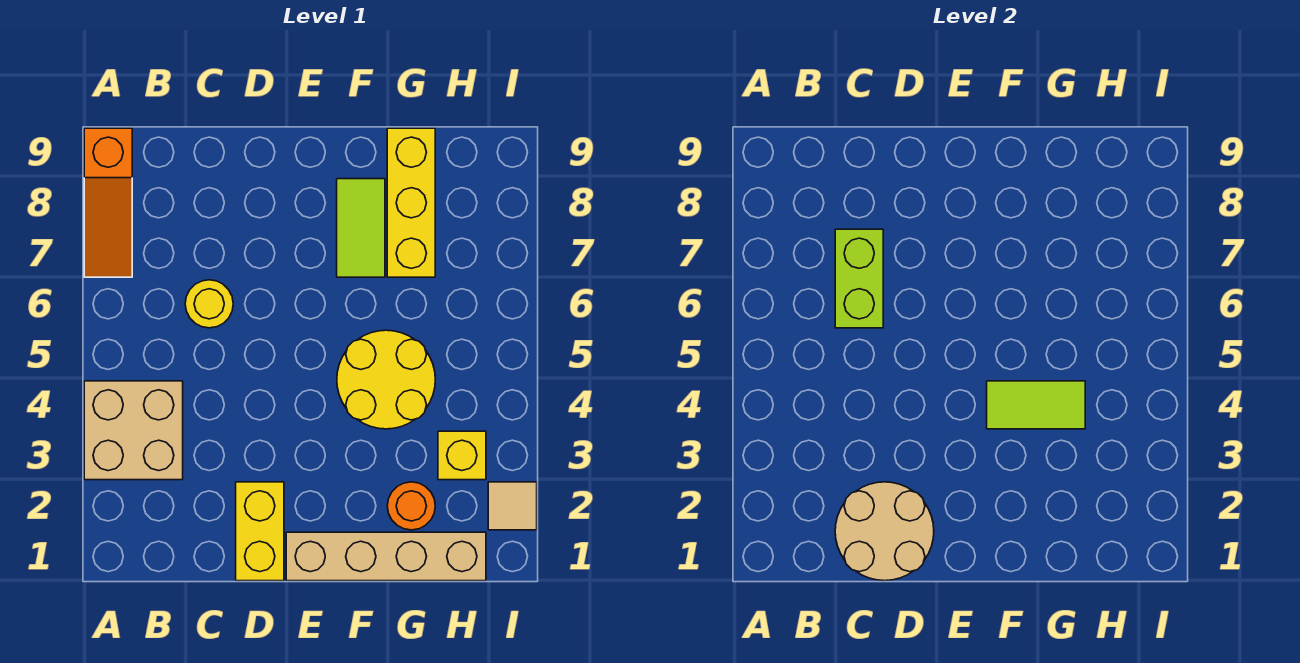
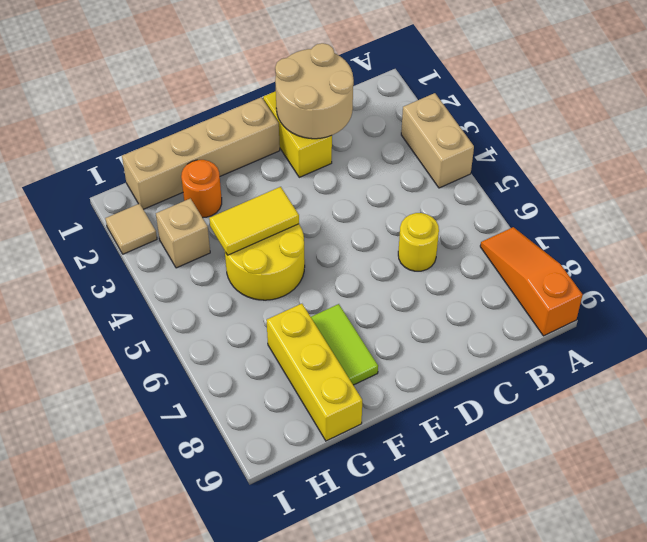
tan 2x2 brick [84,381,183,480] -> tan 1x2 brick [401,93,474,188]
lime 1x2 brick [835,229,883,328] -> none
lime 1x2 tile [987,381,1085,429] -> yellow 1x2 tile [209,187,299,255]
yellow 1x1 brick [438,431,486,480] -> tan 1x1 brick [156,198,210,268]

